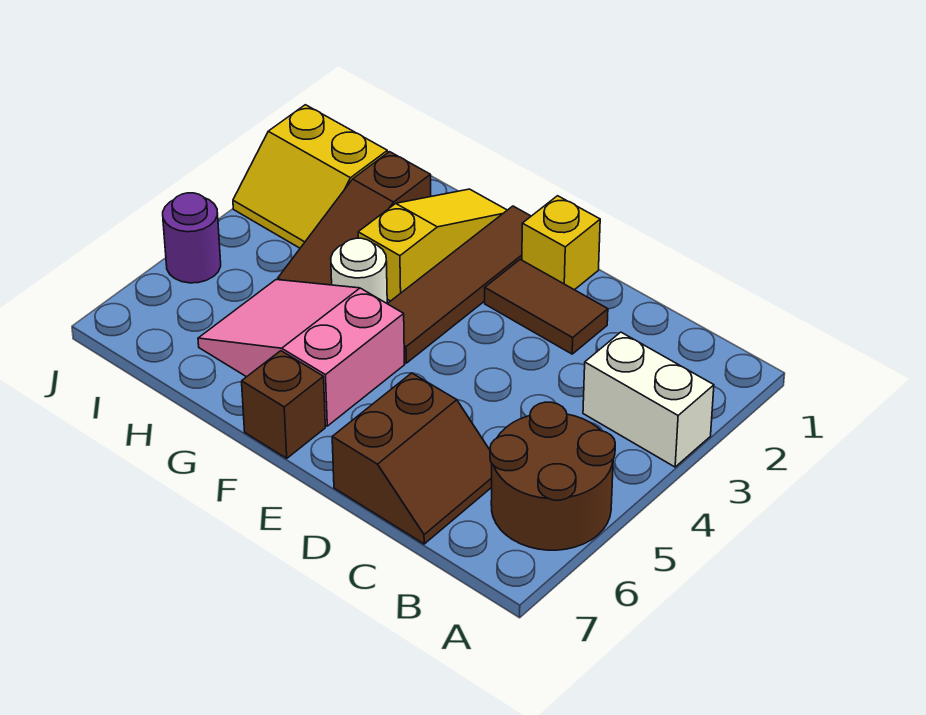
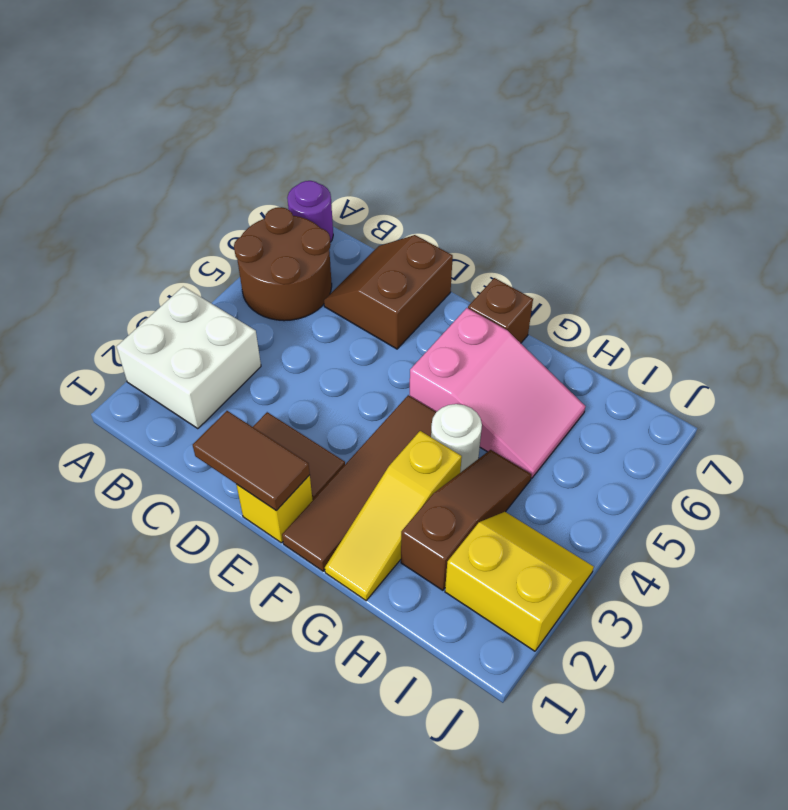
white 1x2 brick [583,332,714,467] -> white 2x2 brick [117,287,261,429]
none -> brown 1x2 tile [193,411,310,511]
purple 1x1 round brick [163,193,221,283] -> purple 1x1 round brick moved to [287,181,333,242]

